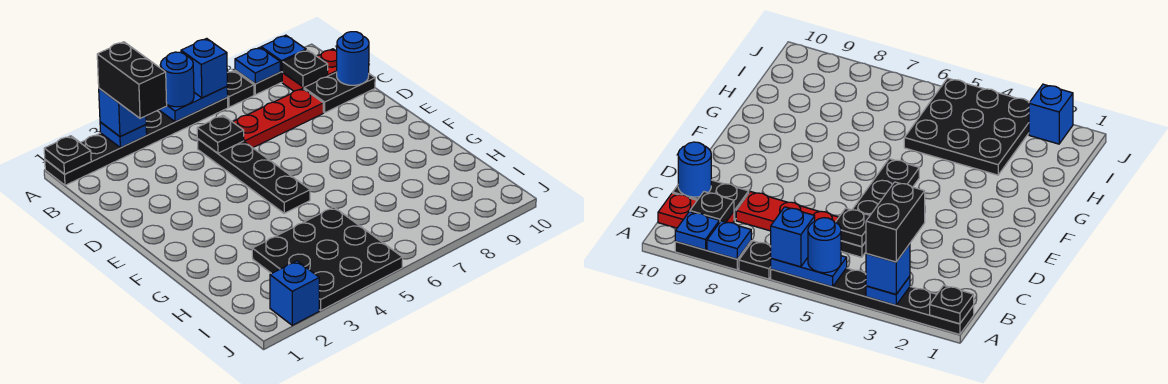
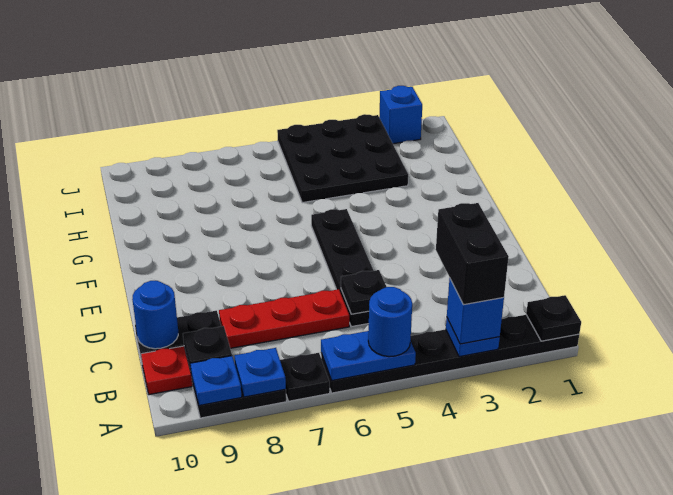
blue 1x1 brick [181,38,227,98] -> none

